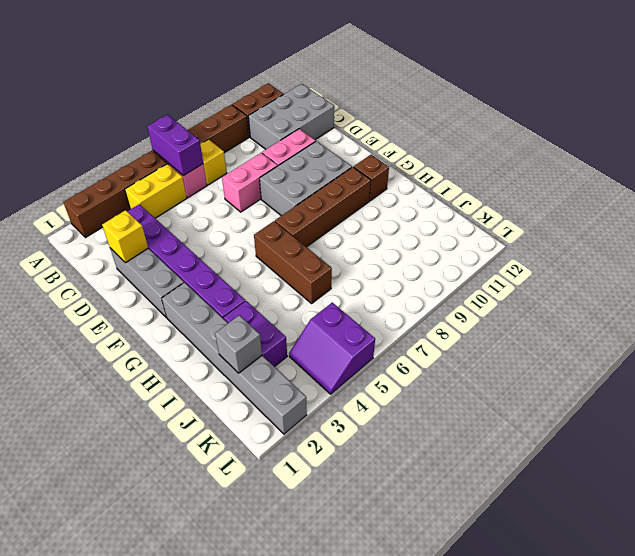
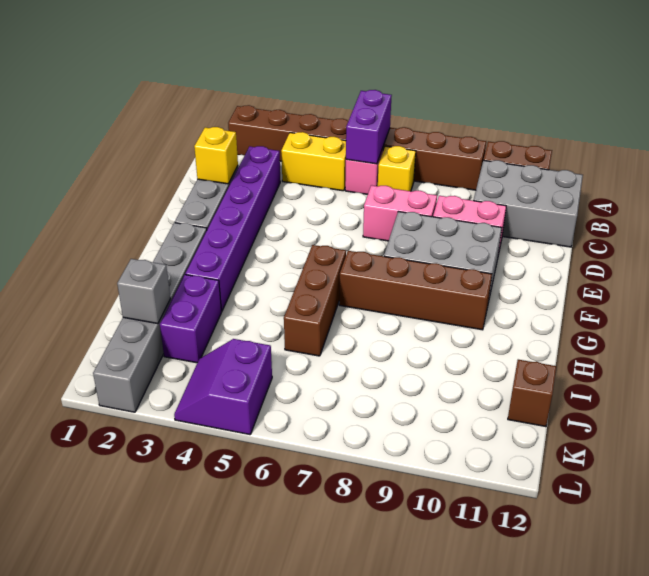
brown 1x1 brick [354,155,389,201] -> brown 1x1 brick moved to [508,360,556,427]

